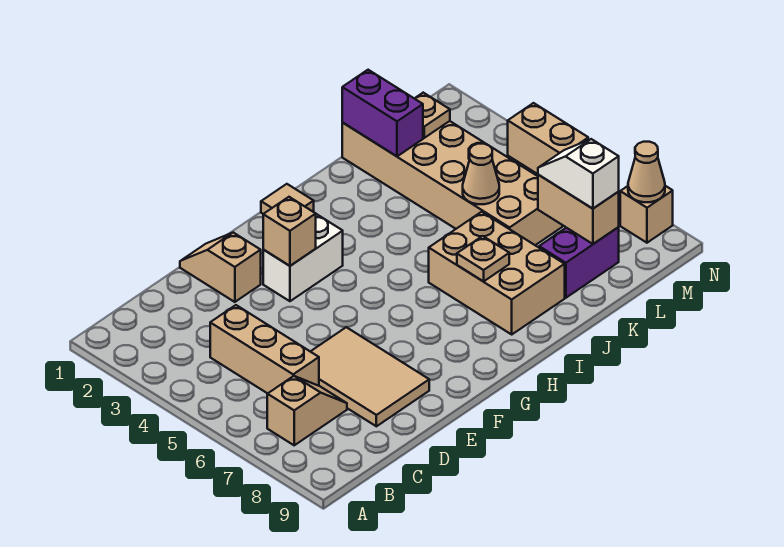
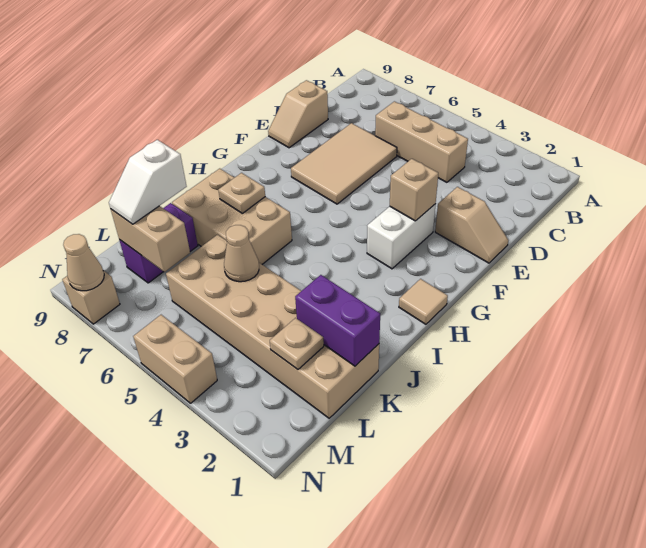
tan 1x2 slope [267,376,347,445] -> tan 1x2 slope moved to [268,80,328,148]
tan 2x3 tile [311,327,429,426] -> tan 2x3 tile turned to [291,123,397,204]
white 1x2 slope [538,139,619,209] -> white 1x2 slope turned to [109,140,187,224]

